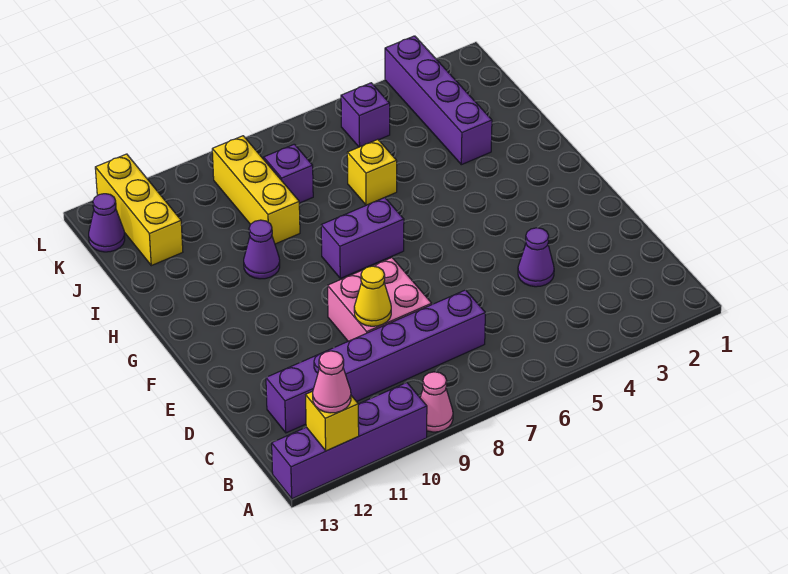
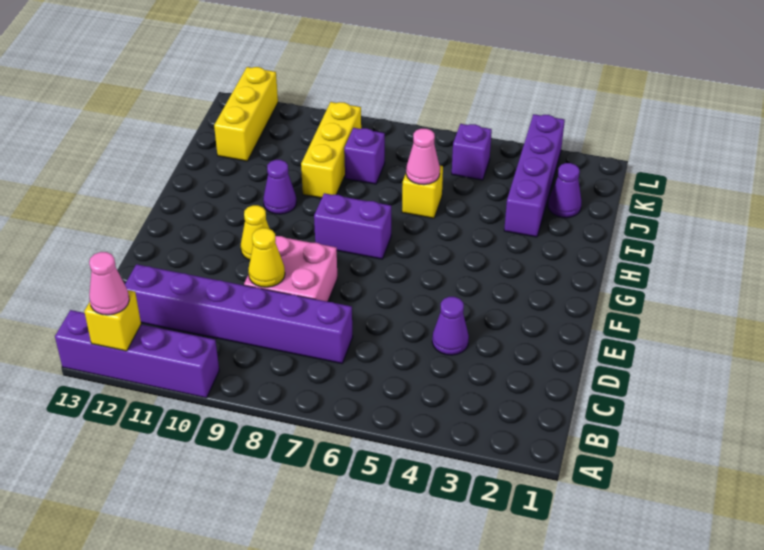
pink 1x1 cone [420,372,453,432] -> pink 1x1 cone moved to [406,129,440,185]
none -> yellow 1x1 cone [241,205,269,260]
purple 1x1 cone [89,194,125,252] -> purple 1x1 cone moved to [548,163,581,218]

